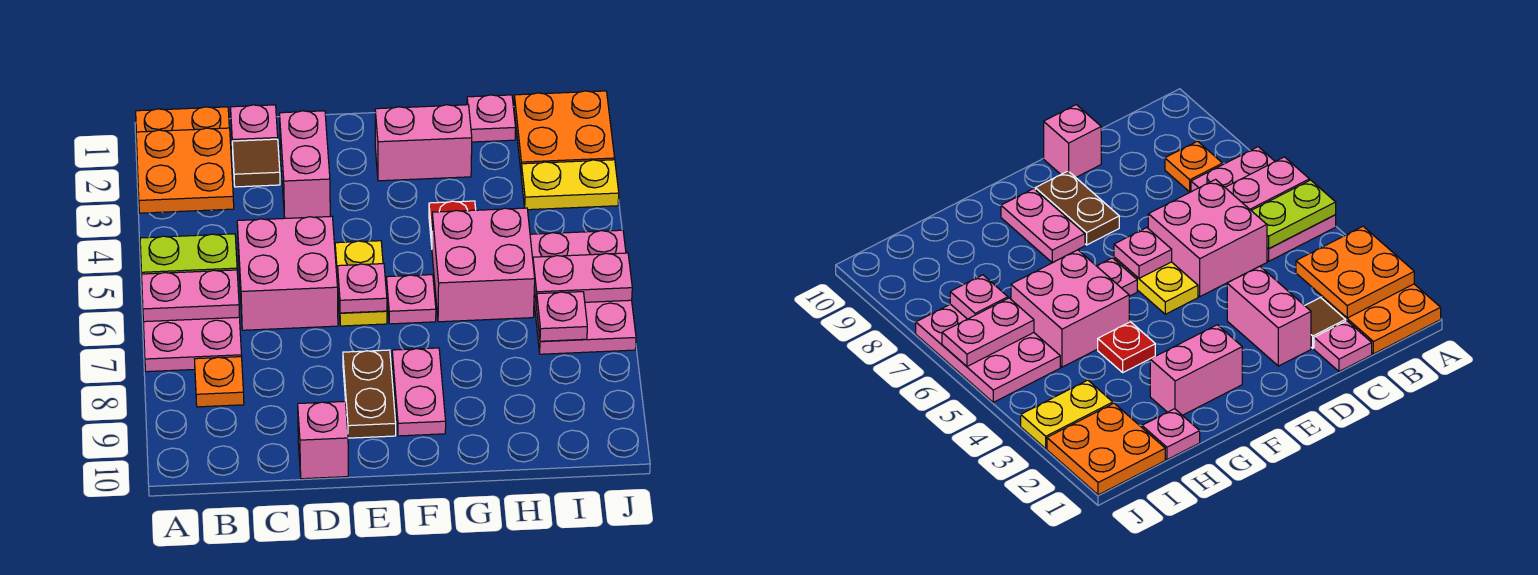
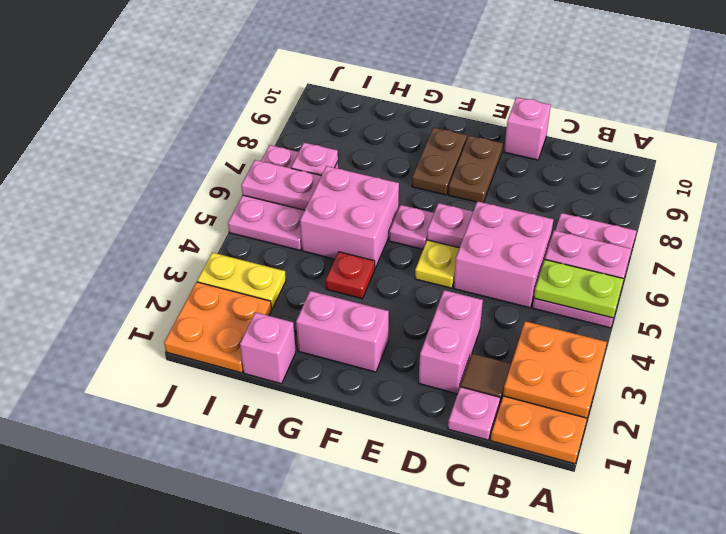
orange 1x1 plate [195,357,244,407] -> none
pink 1x2 plate [392,348,446,436] -> brown 1x2 plate [412,128,467,195]
pink 1x1 plate [467,95,516,142] -> pink 1x1 brick [240,312,296,384]

